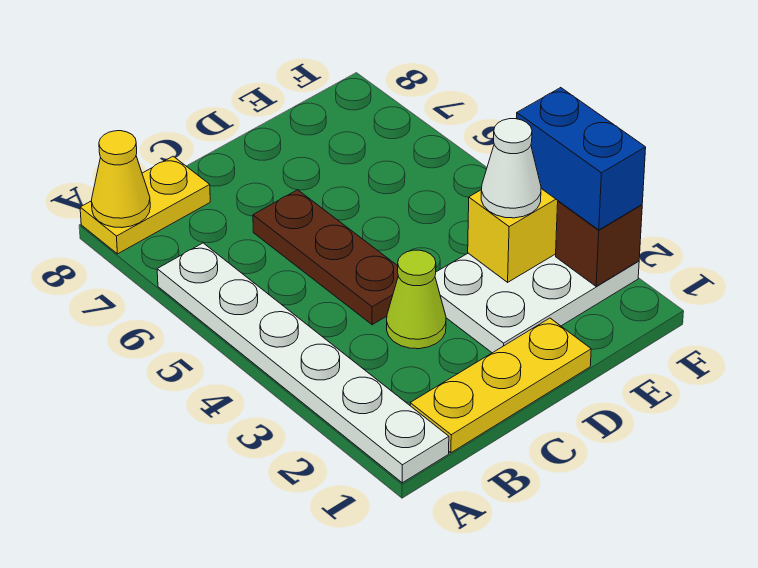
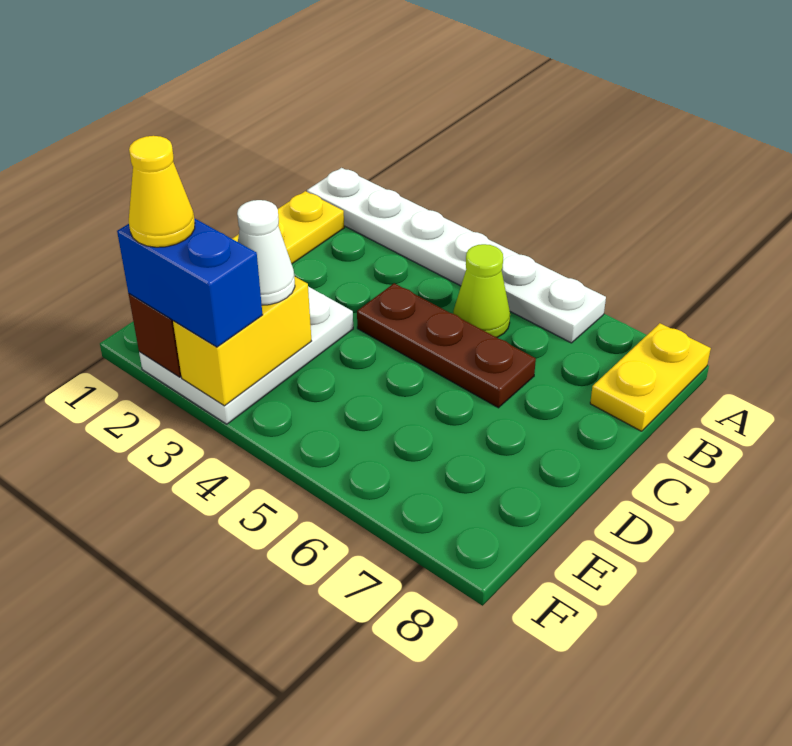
yellow 1x1 cone [91,131,150,228] -> yellow 1x1 cone moved to [129,136,195,247]
lime 1x1 cone [387,250,446,349] -> lime 1x1 cone moved to [453,244,510,337]

